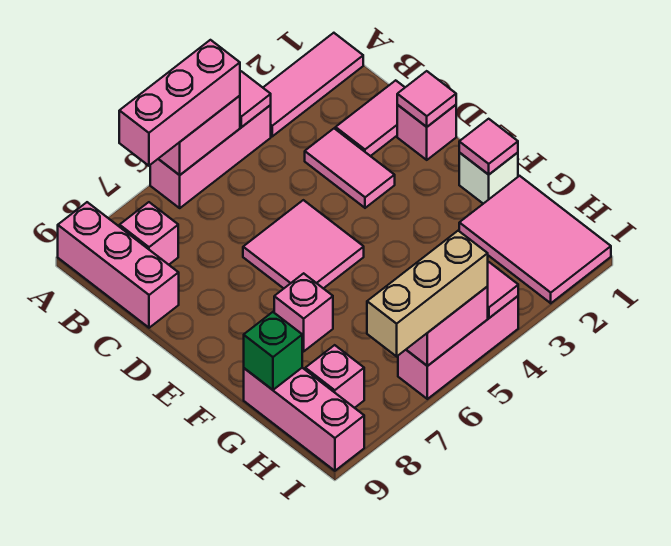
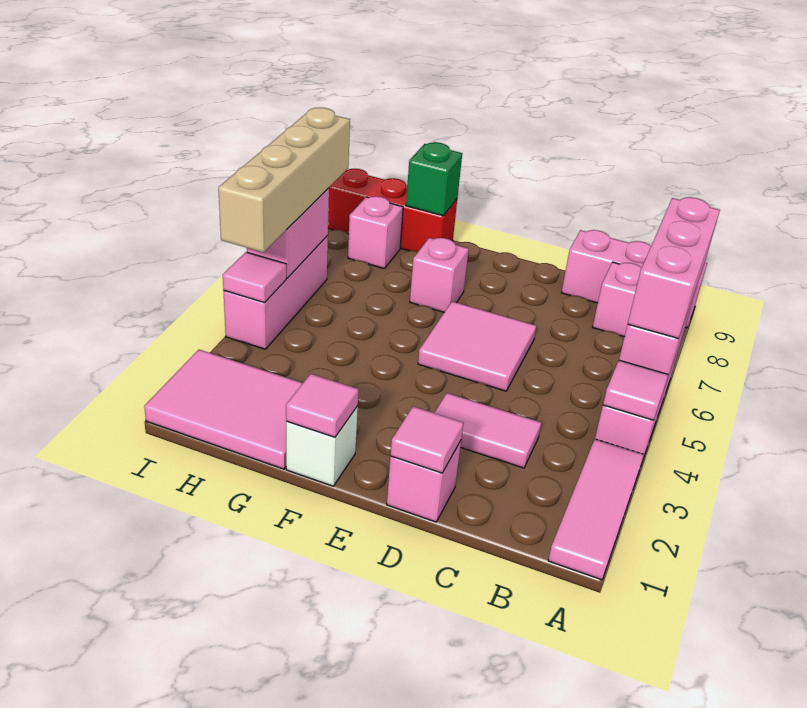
pink 1x2 tile [336,80,405,156] -> none
pink 1x3 brick [244,368,364,471] -> red 1x3 brick [328,169,457,251]
tan 1x3 brick [367,231,488,356] -> tan 1x4 brick [218,108,350,252]

